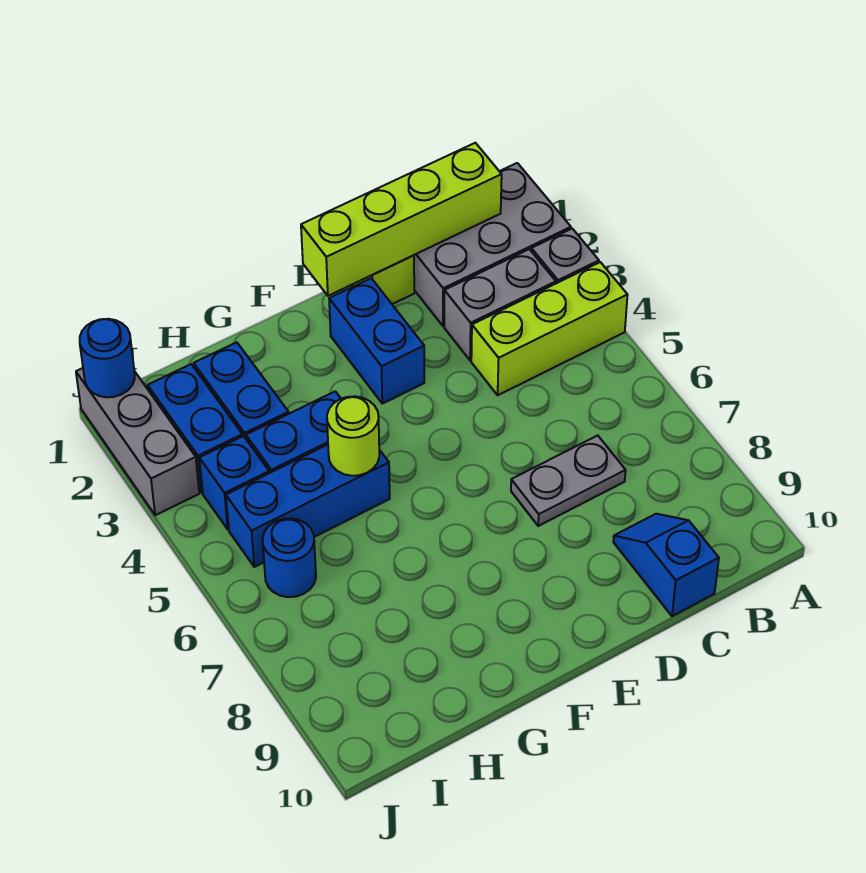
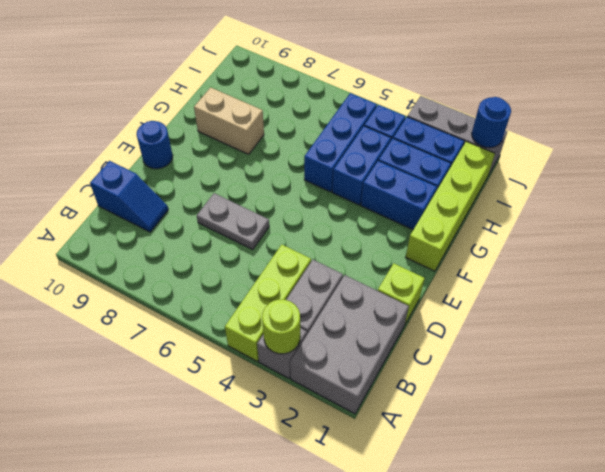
lime 1x4 brick [301,143,502,296] -> lime 1x4 brick moved to [406,141,495,271]
grey 1x2 plate [511,435,626,526] -> grey 1x2 plate turned to [197,193,269,249]
blue 1x2 brick [329,278,424,404] -> blue 1x2 brick moved to [361,161,437,230]
lime 1x1 round brick [327,396,379,476] -> lime 1x1 round brick moved to [262,299,300,354]
none -> tan 1x2 brick [194,87,264,154]
blue 1x1 round brick [263,518,316,597] -> blue 1x1 round brick moved to [137,121,173,169]

